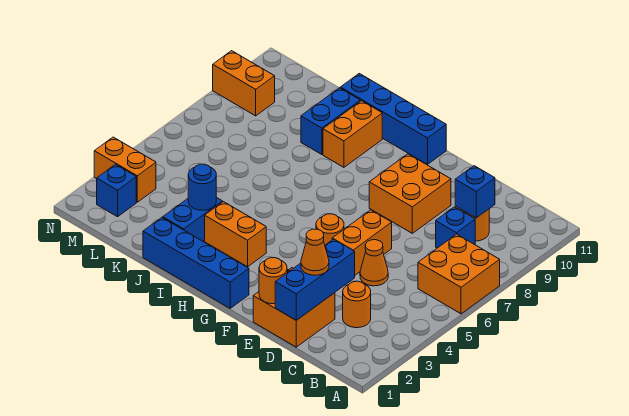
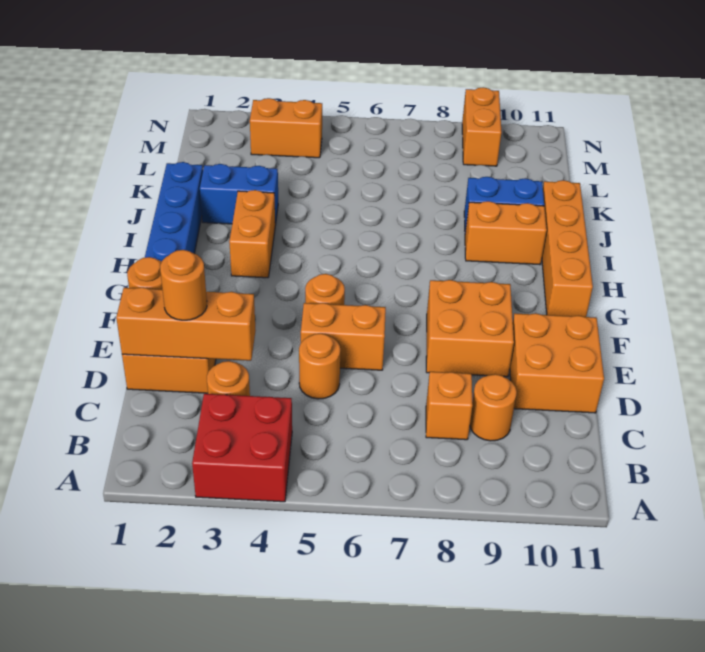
none -> red 2x2 brick [192,394,292,502]
orange 2x2 brick [418,234,500,314] -> orange 2x2 brick moved to [510,313,604,413]
blue 1x1 brick [436,207,475,248] -> orange 1x1 brick [426,372,473,440]
blue 1x1 brick [455,166,495,218] -> none
blue 1x3 brick [275,239,355,320] -> orange 1x3 brick [116,287,256,361]
orange 1x1 cone [301,229,329,275] -> orange 1x1 round brick [160,250,207,320]
orange 1x1 cone [360,240,388,286] -> orange 1x1 round brick [299,333,340,399]
blue 1x4 brick [340,74,446,164] -> orange 1x4 brick [542,180,593,317]
blue 1x1 round brick [188,164,216,210] -> none
blue 1x1 brick [97,164,136,217] -> none
orange 1x2 brick [94,137,156,202] -> orange 1x2 brick turned to [250,98,322,158]

